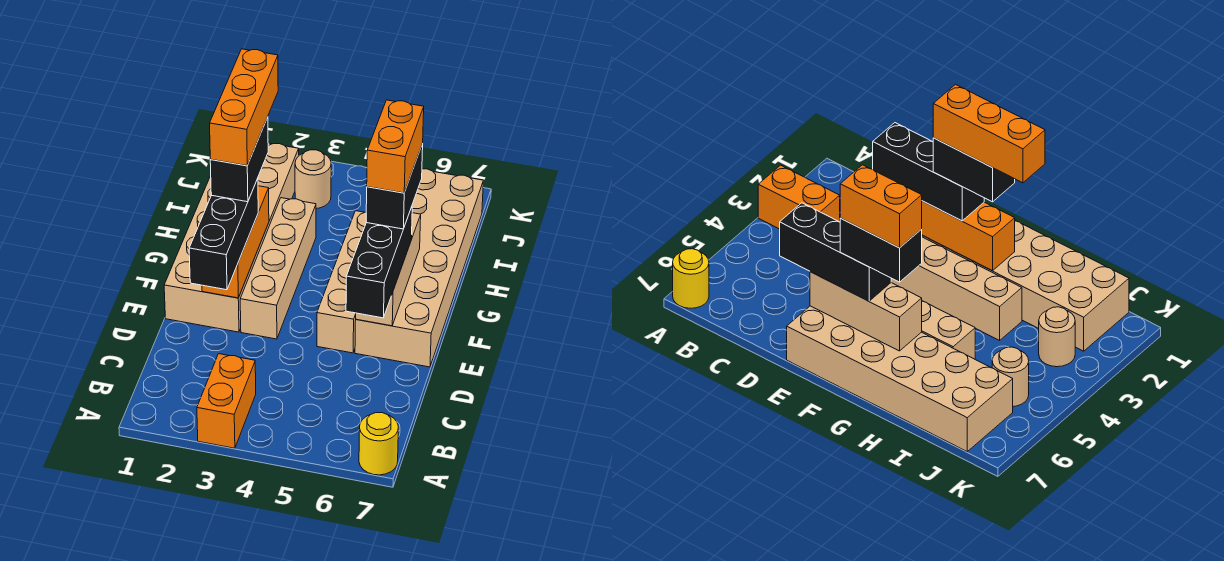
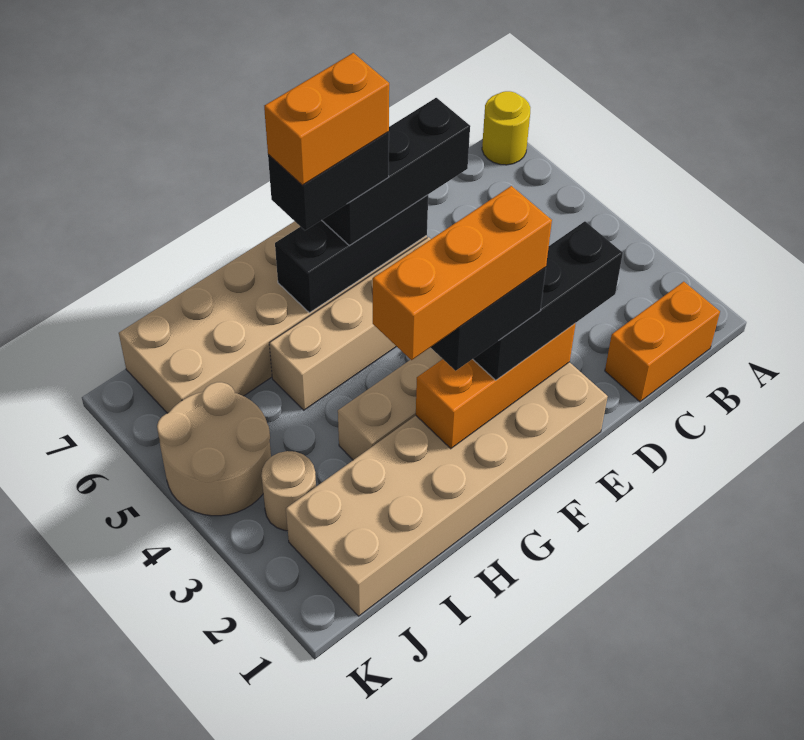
orange 1x2 brick [197,354,256,448] -> orange 1x2 brick moved to [605,282,720,402]
tan 1x3 brick [356,213,421,326] -> black 1x3 brick [275,195,428,313]
tan 1x1 round brick [992,347,1029,407] -> tan 2x2 round brick [157,382,271,516]

